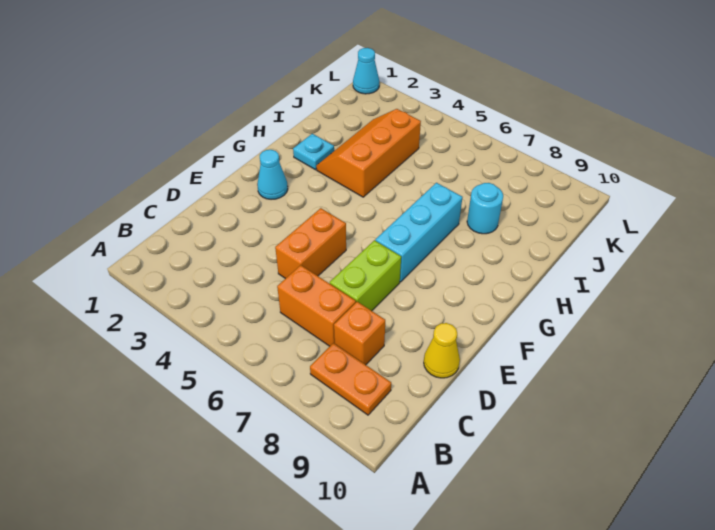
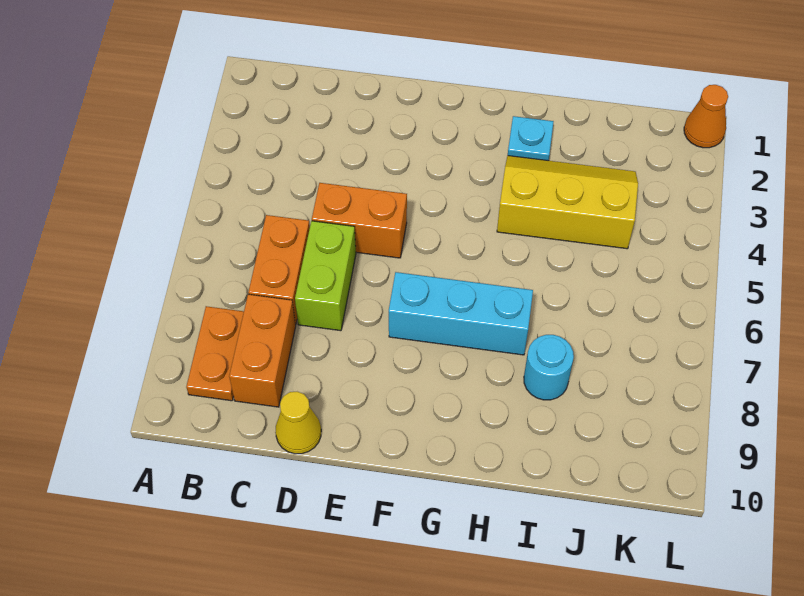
orange 1x1 brick [334,302,385,365] -> orange 1x2 brick [229,294,296,407]
lime 1x2 brick [330,240,401,311] -> lime 1x2 brick turned to [295,221,356,331]
cyan 1x1 cone [257,150,288,199] -> none
orange 2x3 slope [316,109,421,197] -> yellow 2x3 slope [497,156,638,249]
cyan 1x1 cone [353,48,379,94] -> orange 1x1 cone [684,85,728,148]

